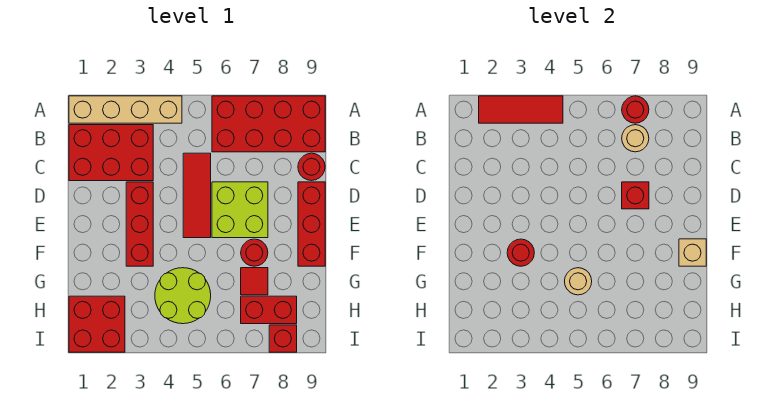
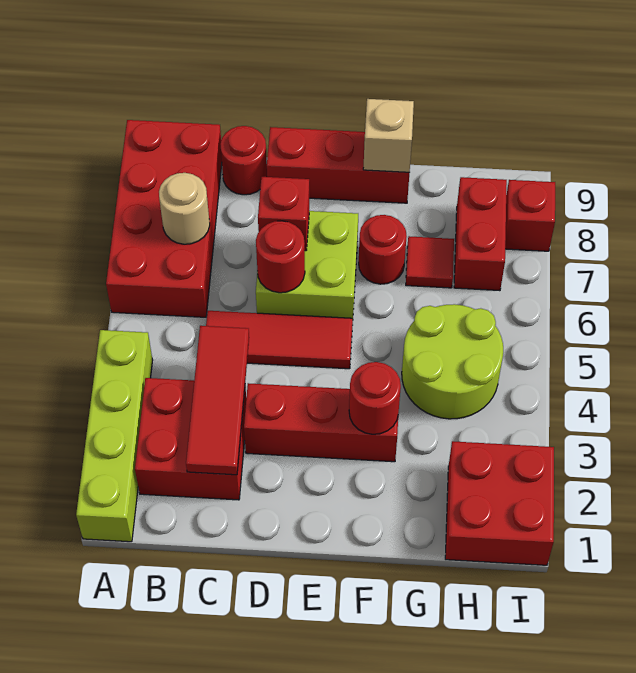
tan 1x4 brick [69,96,182,123] -> lime 1x4 brick [76,330,153,542]
red 1x3 tile [479,96,563,123] -> red 1x3 tile moved to [186,326,249,475]
red 1x1 round brick [622,96,649,123] -> red 1x1 round brick moved to [256,221,305,293]
red 2x3 brick [69,125,153,181] -> red 2x2 brick [135,378,246,500]
tan 1x1 round brick [565,268,592,295] -> none

